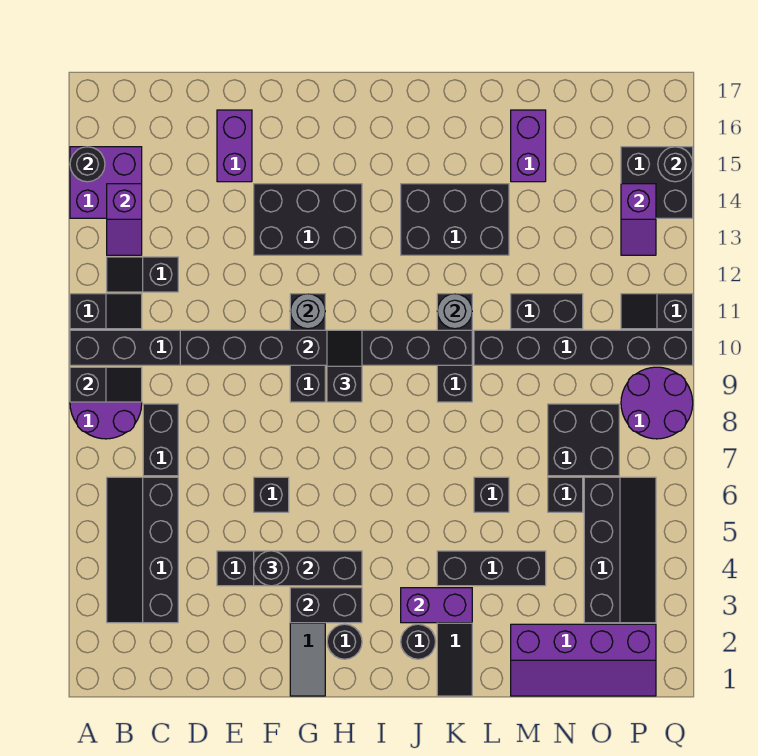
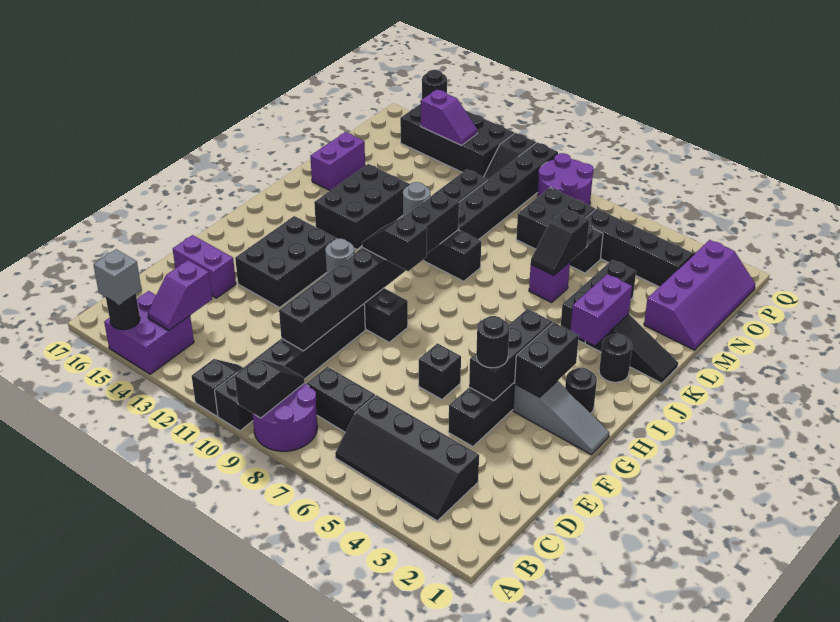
none -> grey 1x1 brick [93,249,142,305]
black 1x2 slope [107,257,178,292] -> black 1x2 slope moved to [531,209,589,276]
purple 1x2 slope [107,184,142,255] -> purple 1x2 slope turned to [148,260,212,330]
black 1x1 brick [474,477,509,512] -> purple 1x1 brick [529,262,570,302]
purple 1x2 brick [511,110,546,182] -> purple 1x2 brick turned to [310,132,365,190]
black 2x2 brick [621,147,693,218] -> black 2x4 brick [400,104,514,177]

